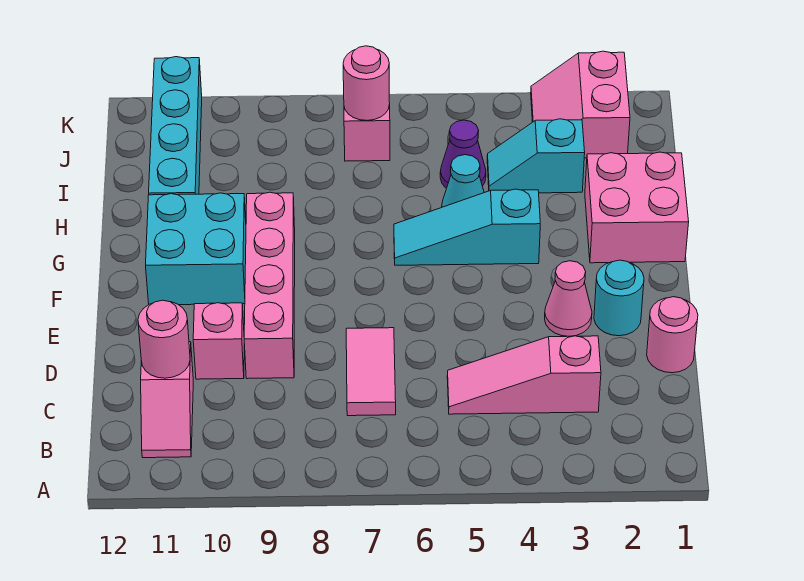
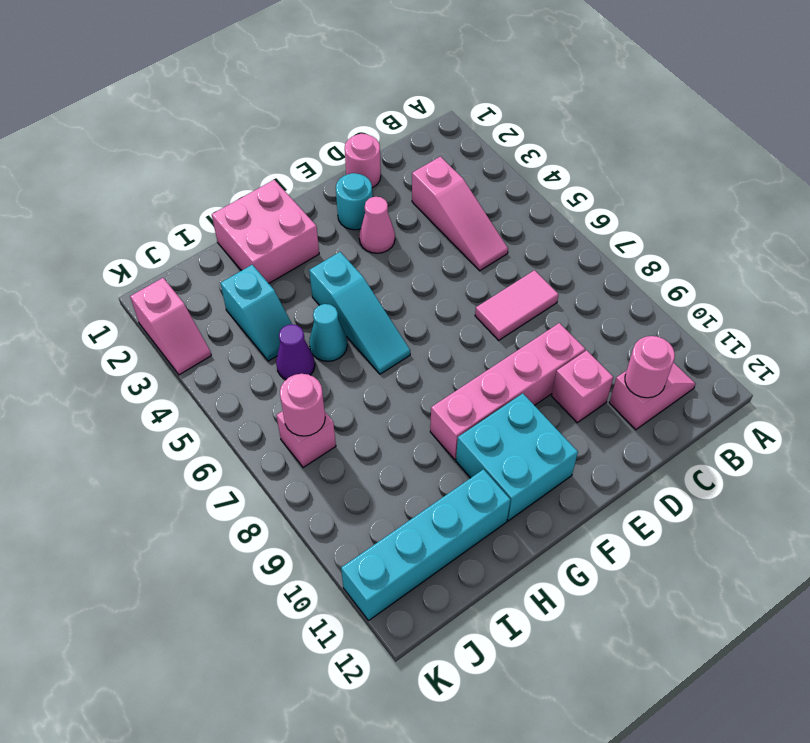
pink 2x2 slope [531,51,630,158] -> pink 1x2 slope [130,278,211,375]

